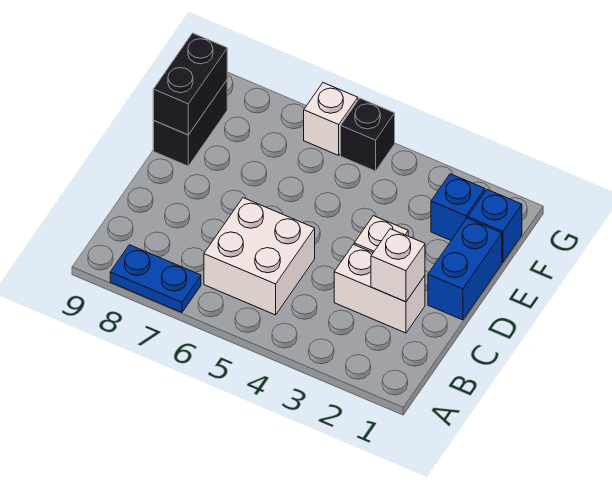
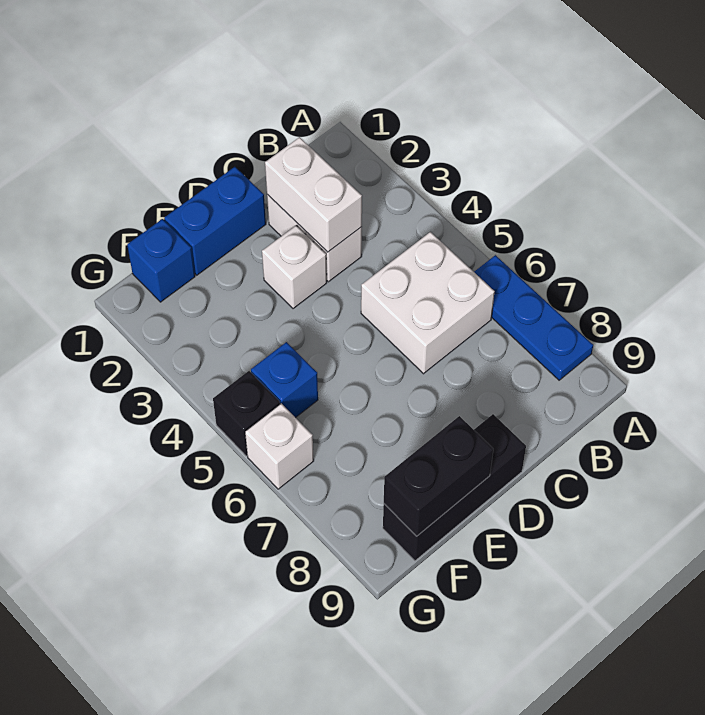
blue 1x2 plate [110,245,201,312] -> blue 1x3 plate [474,255,593,380]
white 1x1 brick [371,229,425,302] -> white 1x2 brick [265,137,362,252]
black 1x2 brick [153,80,227,166] -> black 1x3 brick [383,414,526,561]
blue 1x1 brick [431,174,485,240] -> blue 1x1 brick moved to [251,342,318,418]

